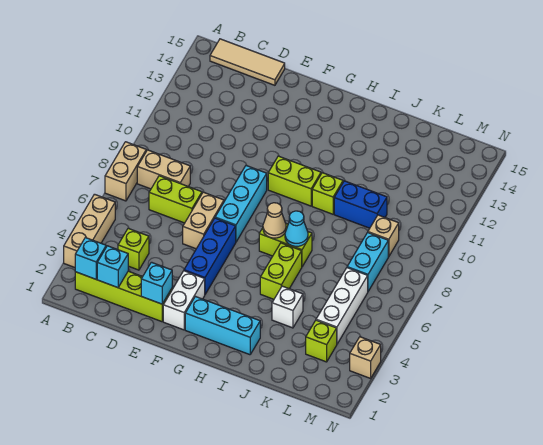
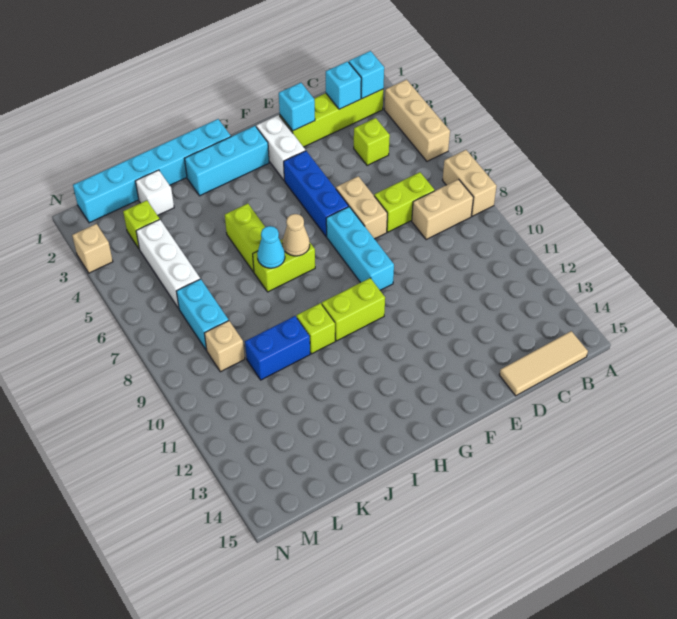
none -> cyan 1x6 brick [73,119,231,223]
white 1x1 brick [272,286,303,328] -> white 1x1 brick moved to [135,170,174,215]

